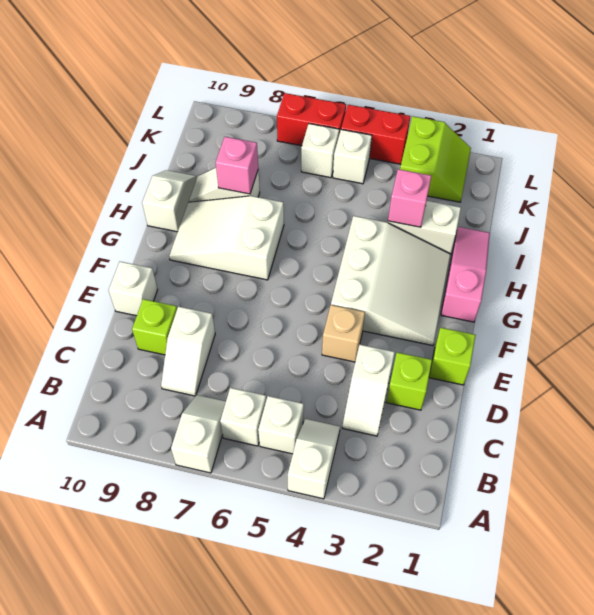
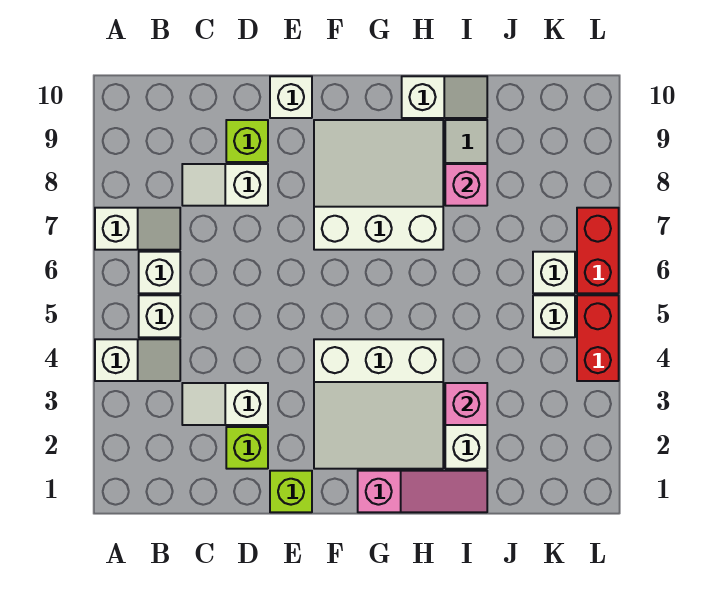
tan 1x1 brick [322,305,365,362] -> none
white 2x3 slope [169,196,284,280] -> white 3x3 slope [314,120,443,250]
lime 2x2 slope [400,116,471,202] -> none

